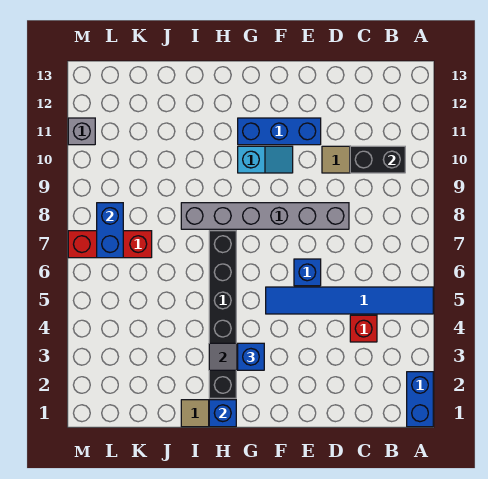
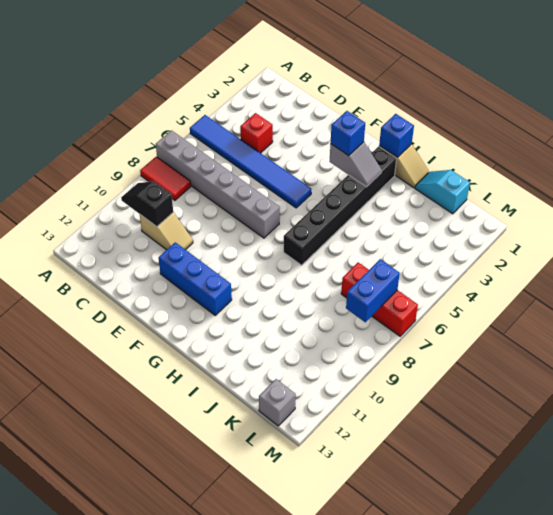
blue 1x2 brick [407,372,433,427] -> none
none -> red 1x2 tile [140,157,191,200]
black 1x2 brick [350,146,405,173] -> black 1x2 slope [121,181,173,227]
grey 1x6 brick [181,203,349,229] -> grey 1x6 brick moved to [156,131,280,238]
blue 1x1 brick [294,259,321,286] -> none
cyan 1x2 slope [238,146,293,173] -> cyan 1x2 slope moved to [415,170,470,214]
grey 1x1 brick [68,118,95,145] -> grey 1x1 brick moved to [259,379,296,426]

